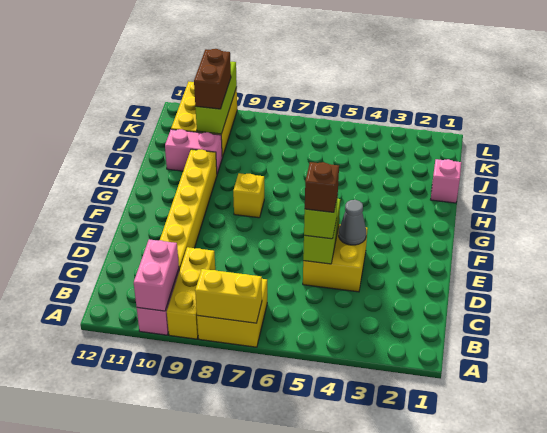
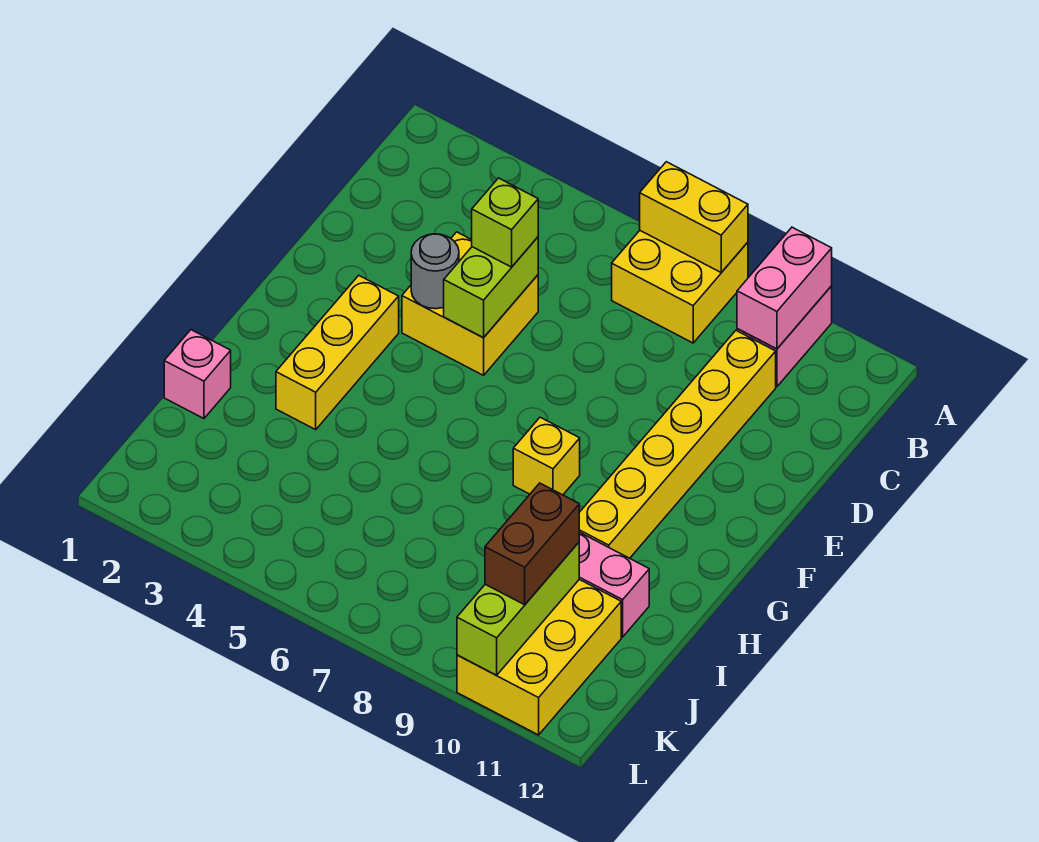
yellow 1x3 brick [167,247,215,339] -> yellow 1x3 brick moved to [276,275,399,430]
brown 1x1 brick [305,162,339,212] -> none
grey 1x1 cone [339,200,366,245] -> grey 1x1 round brick [411,234,459,309]

